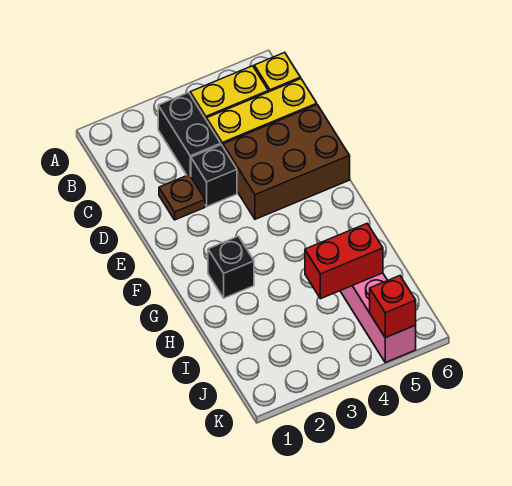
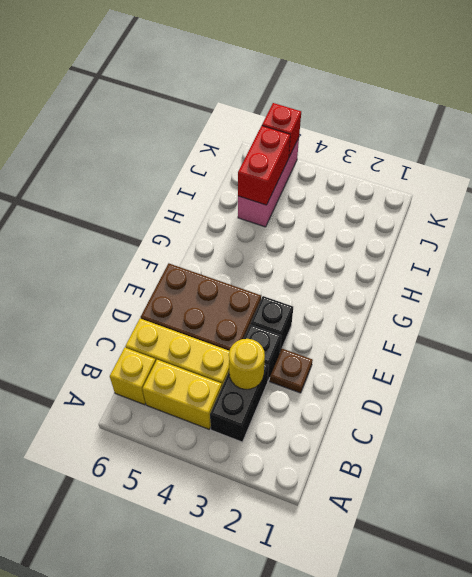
none -> yellow 1x1 round brick [229,339,265,389]
black 1x1 brick [208,236,254,298] -> black 1x1 brick moved to [251,296,293,351]
red 1x2 brick [305,224,383,299] -> red 1x2 brick turned to [238,126,290,205]

